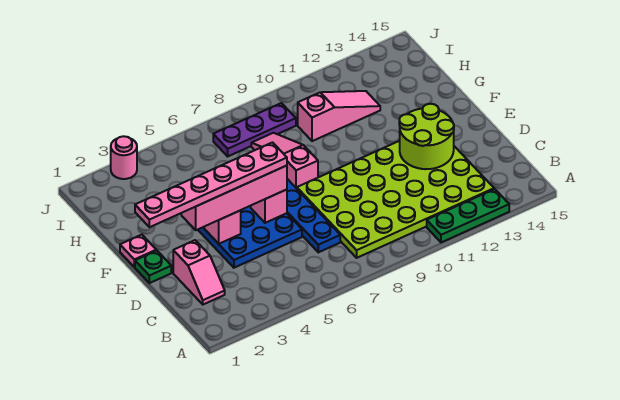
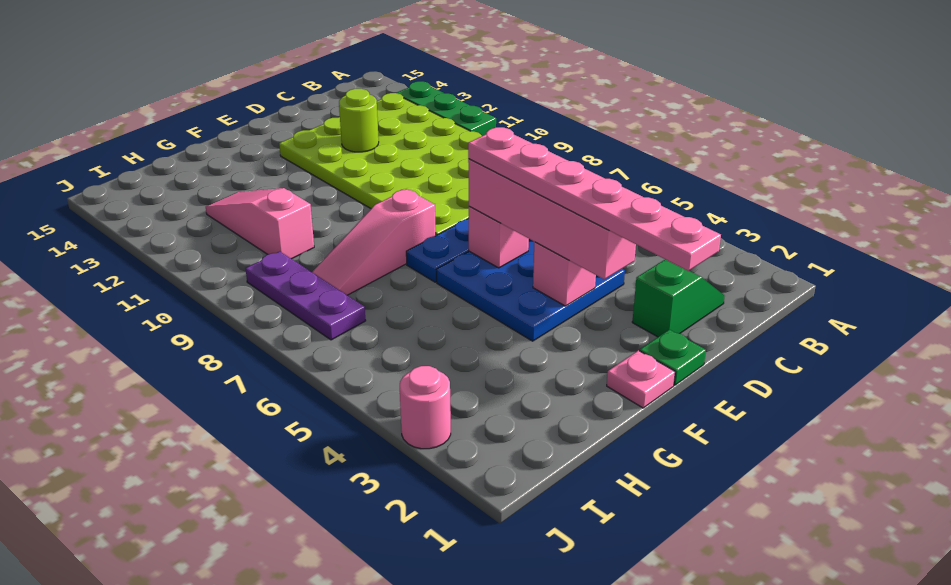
pink 1x2 slope [173,240,225,305] -> green 1x2 slope [632,259,725,337]
lime 2x2 round brick [399,104,454,169] -> lime 1x1 round brick [339,89,379,152]

